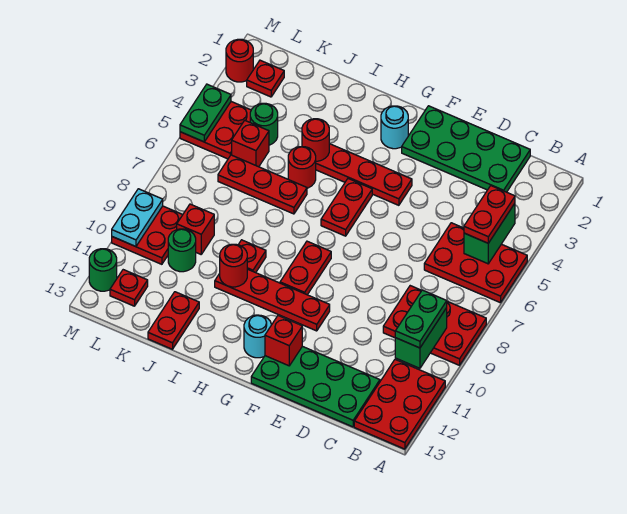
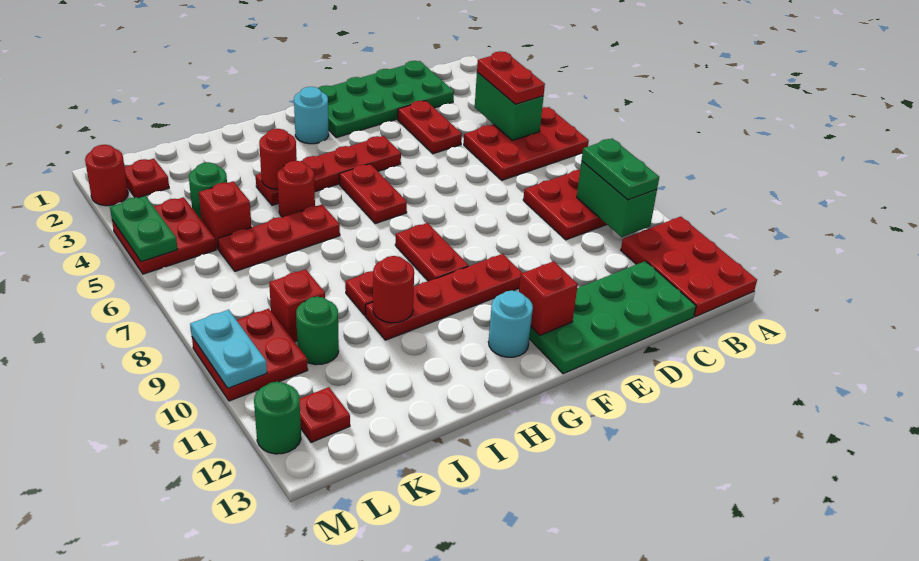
red 1x2 plate [148,292,199,349] -> red 1x2 plate moved to [398,101,462,154]

